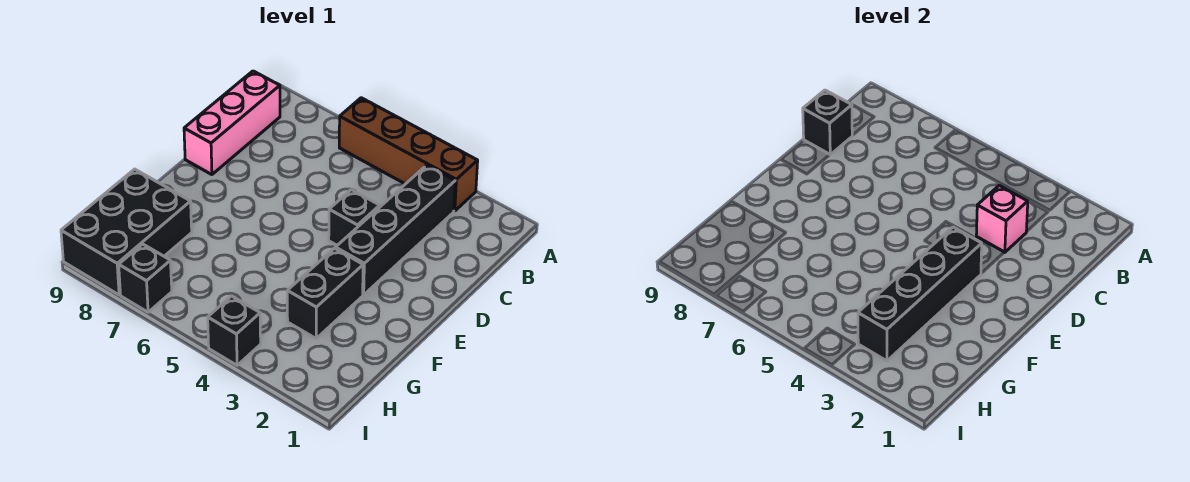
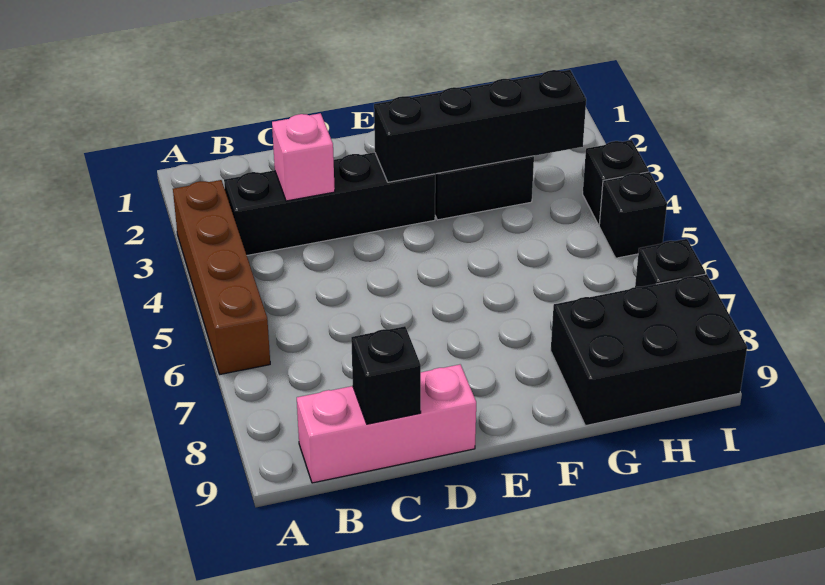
black 1x1 brick [329,190,380,245] -> black 1x1 brick moved to [599,172,667,258]

